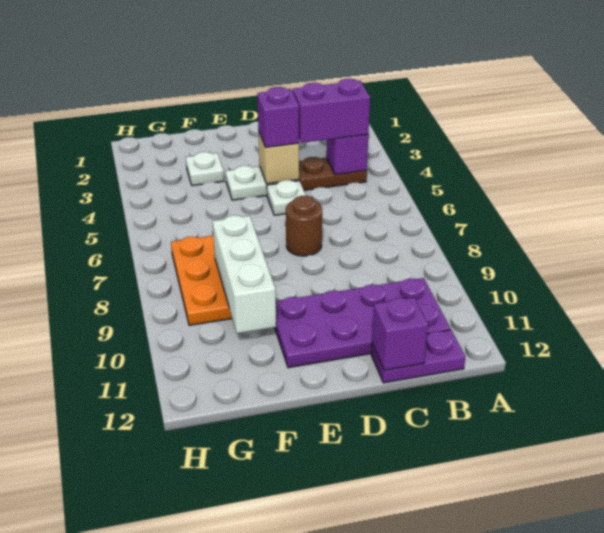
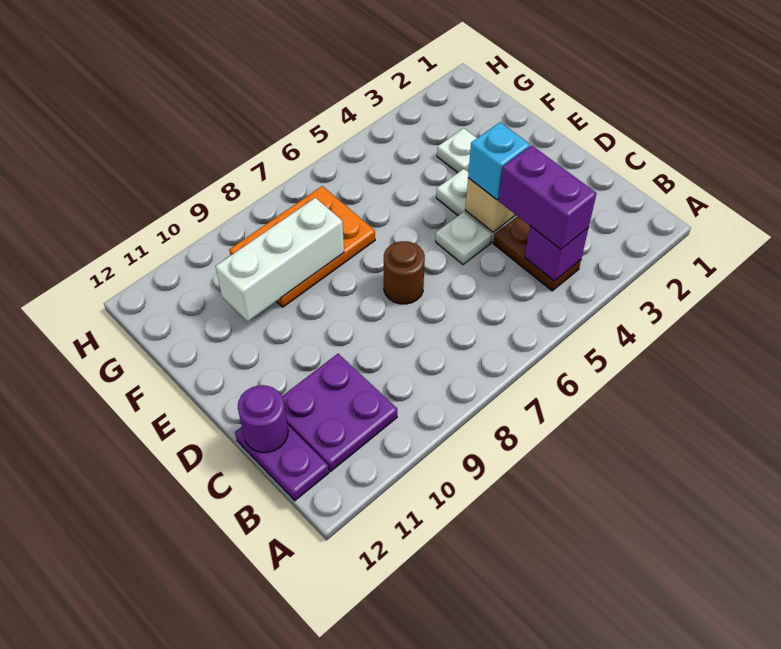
purple 2x4 plate [275,278,450,368] -> purple 2x2 plate [282,354,397,471]
purple 1x1 brick [372,297,428,370] -> purple 1x1 round brick [238,385,288,452]
purple 1x1 brick [257,87,299,148] -> cyan 1x1 brick [468,122,530,200]

